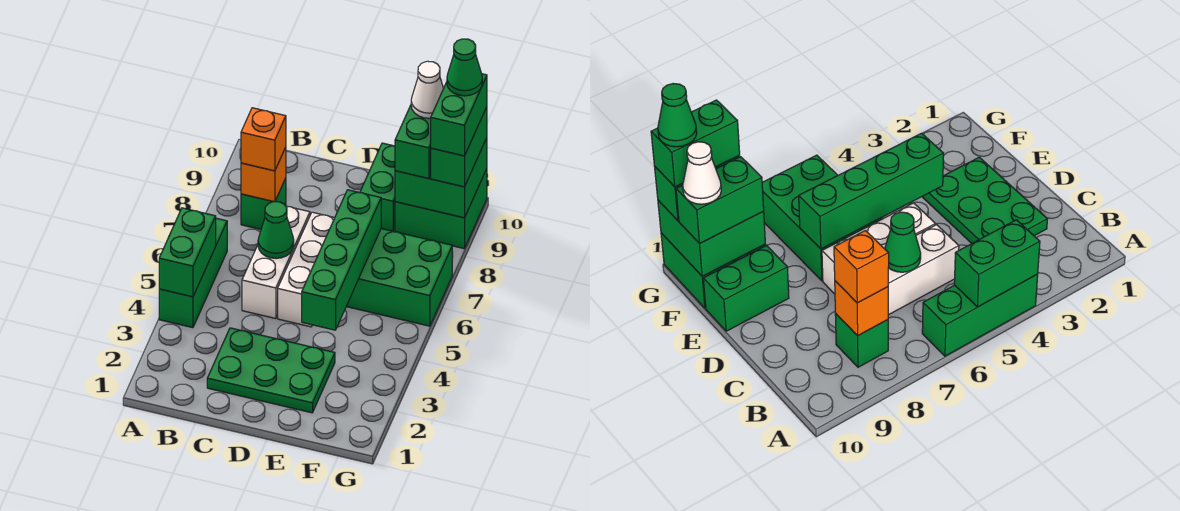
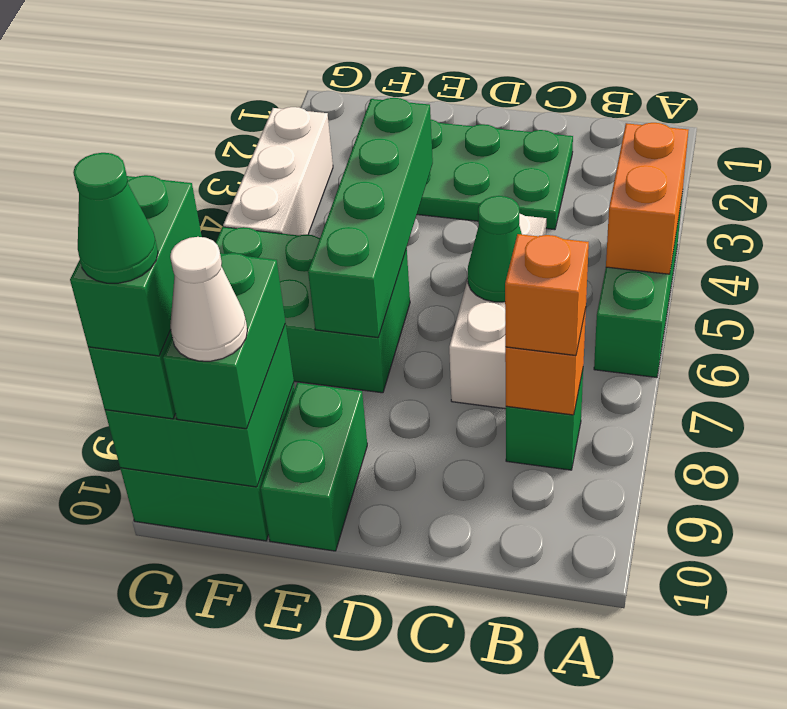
green 1x2 brick [159,208,216,297] -> orange 1x2 brick [606,123,688,274]
white 1x3 brick [278,212,334,327] -> white 1x3 brick moved to [223,107,333,235]

